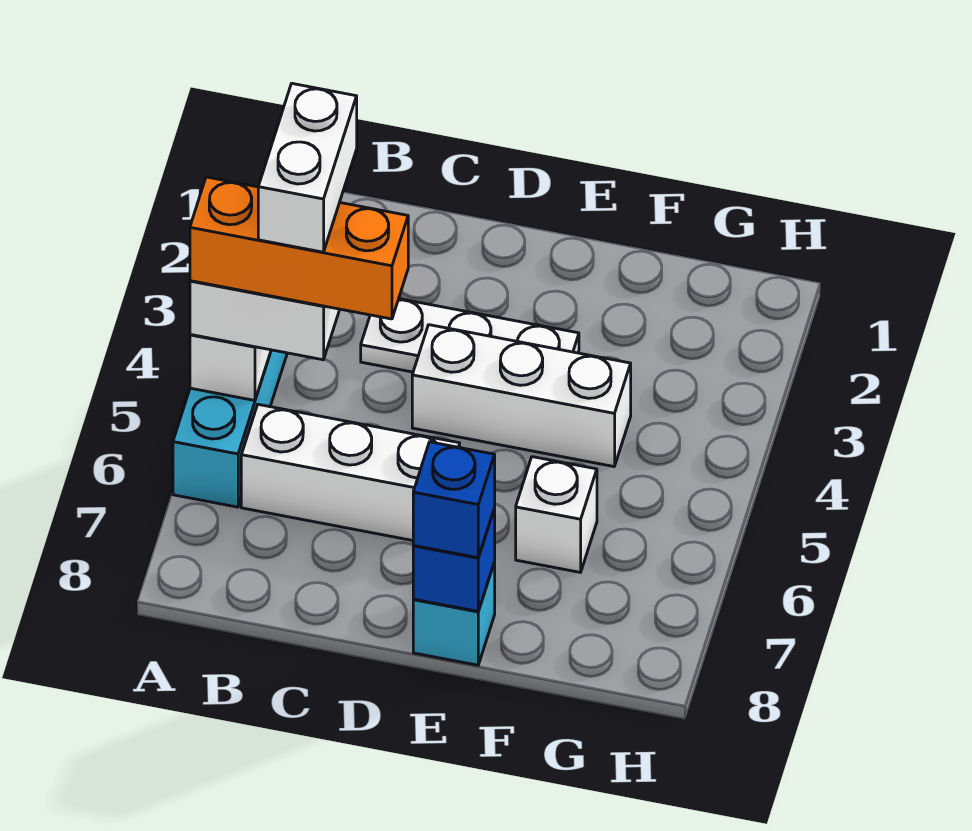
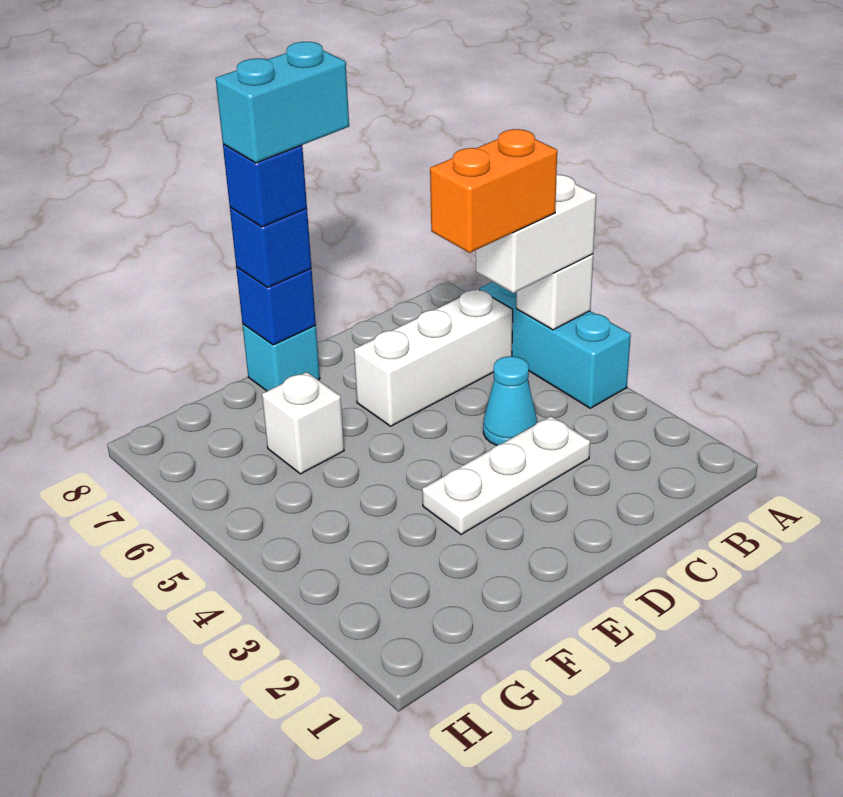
orange 1x3 brick [190,177,408,319] -> orange 1x2 brick [430,129,557,253]
white 1x2 brick [258,84,357,252] -> none
none -> cyan 1x1 cone [483,356,537,446]
white 1x3 brick [412,325,631,467] -> none
none -> cyan 1x2 brick [216,42,349,163]
none -> blue 1x1 brick [223,144,307,227]

